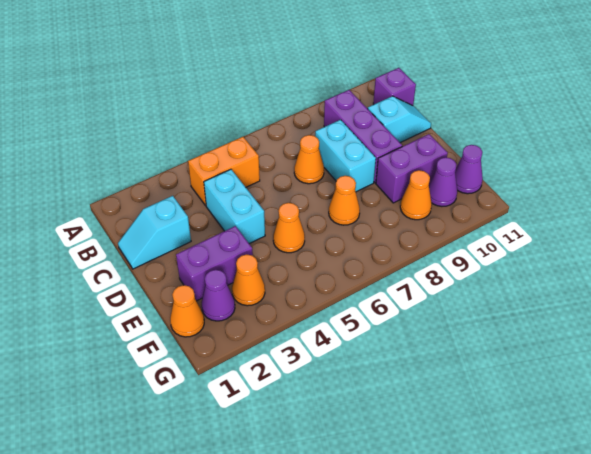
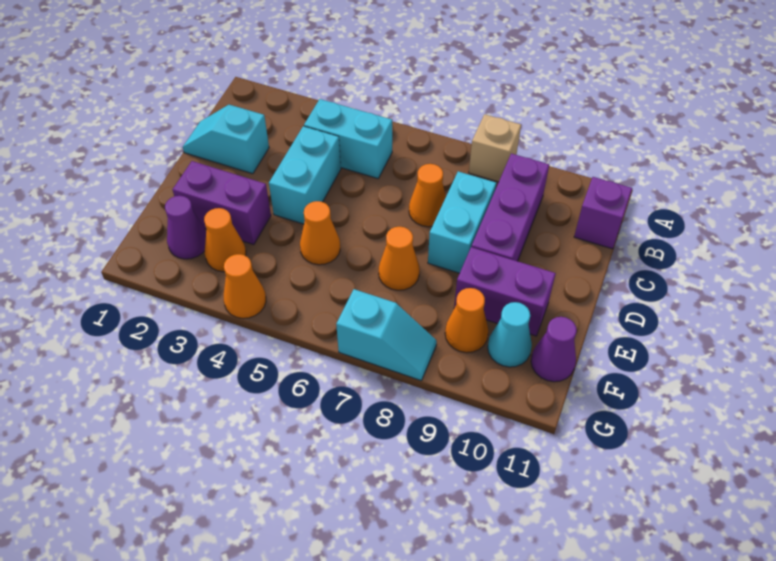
none -> tan 1x1 brick [469,114,521,182]
orange 1x2 brick [188,137,260,206] -> cyan 1x2 brick [304,99,392,179]
cyan 1x2 slope [368,96,431,143] -> cyan 1x2 slope moved to [336,289,437,380]
orange 1x1 cone [170,285,204,337] -> orange 1x1 cone moved to [224,254,266,318]
purple 1x1 cone [429,157,457,206] -> cyan 1x1 cone [488,302,532,367]

